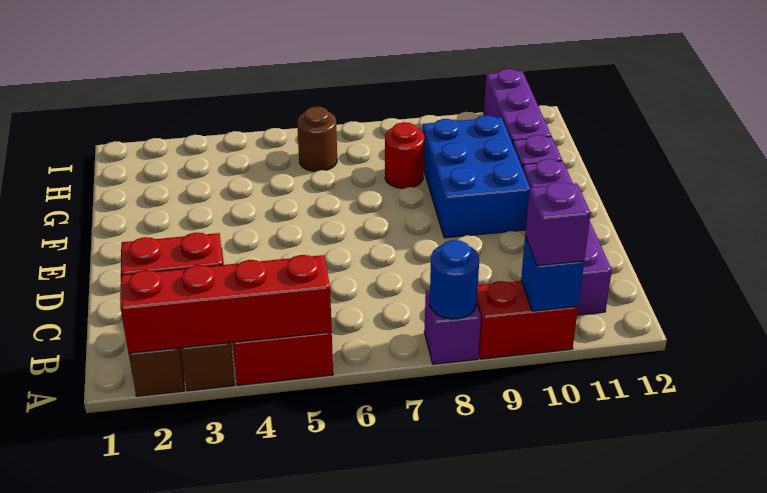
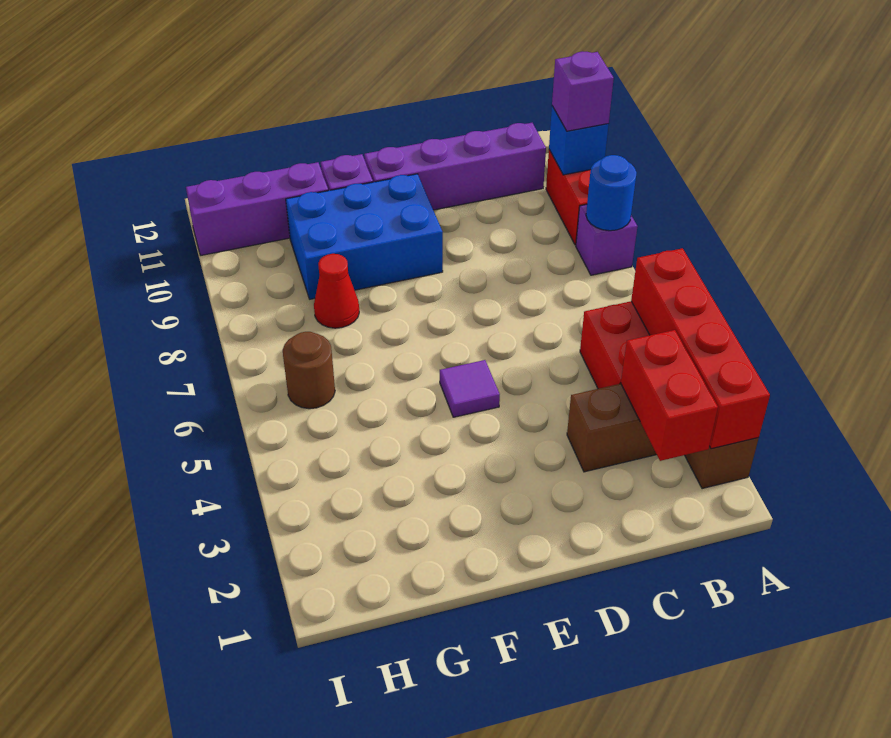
none -> purple 1x1 tile [440,360,500,417]
red 1x1 round brick [385,122,424,188] -> red 1x1 cone [314,254,359,328]

